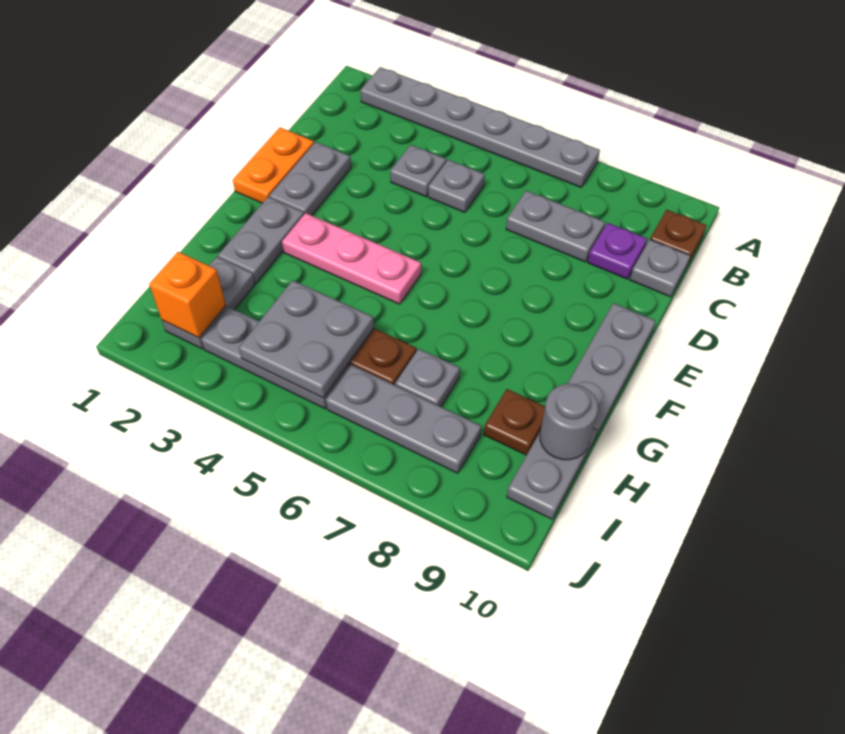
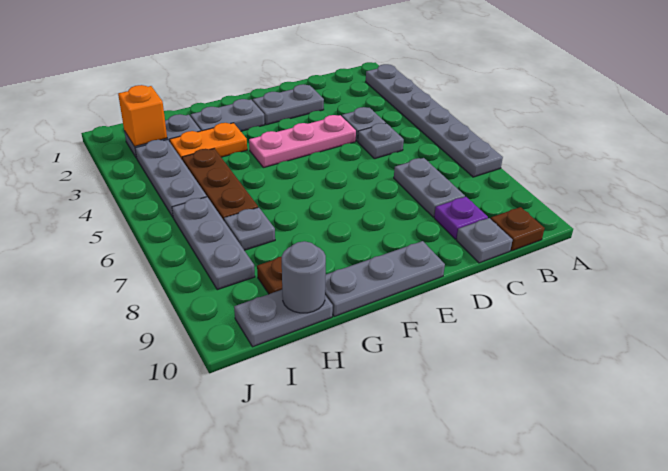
orange 1x2 plate [233,128,314,203] -> orange 1x2 plate moved to [170,123,247,159]
pink 1x3 plate [282,213,421,304] -> pink 1x3 plate turned to [249,115,356,168]
grey 2x2 plate [239,280,374,398] -> none

